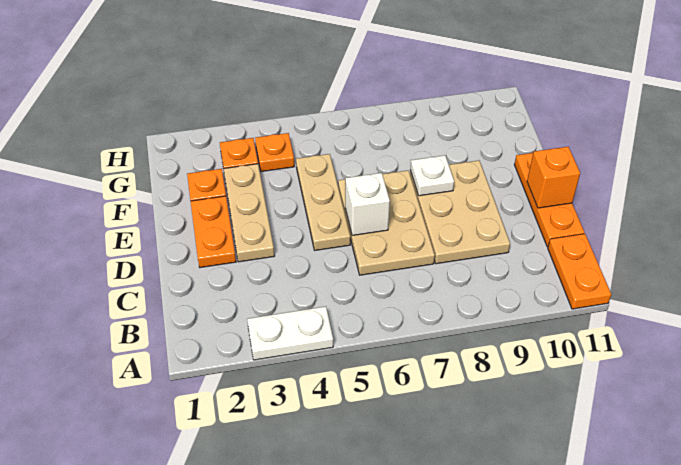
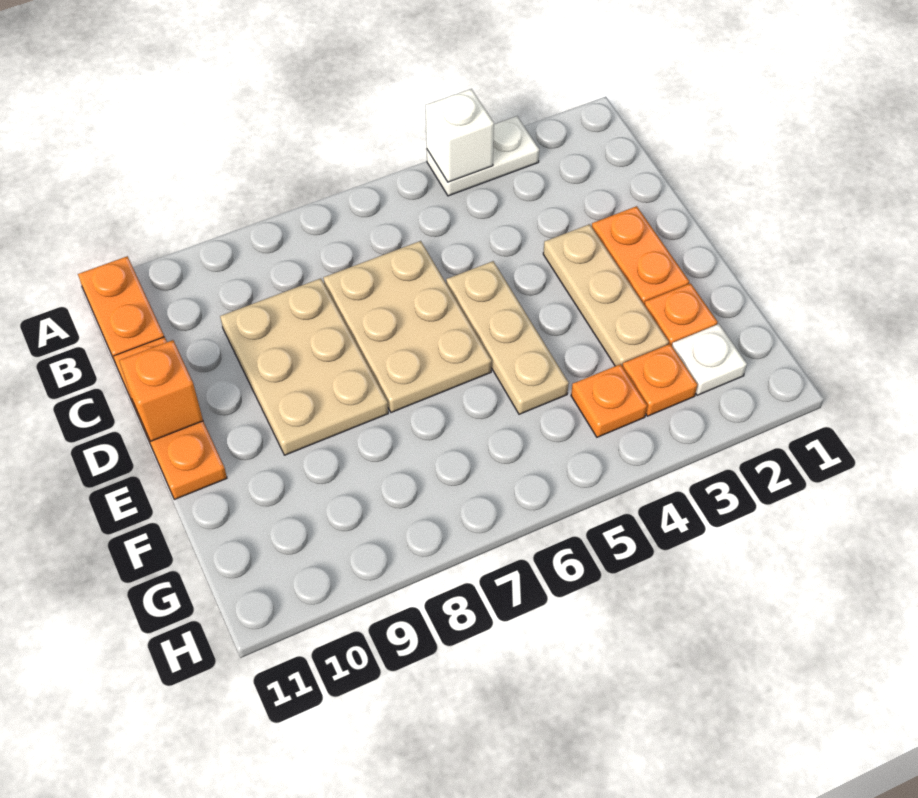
white 1x1 brick [345,173,390,235] -> white 1x1 brick moved to [425,89,494,182]
white 1x1 plate [410,155,454,196] -> white 1x1 plate moved to [672,324,747,395]

